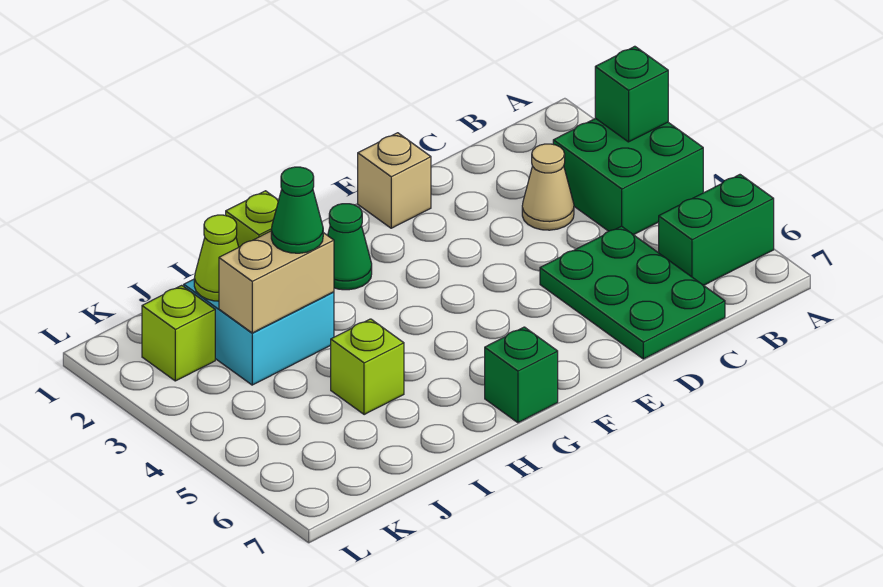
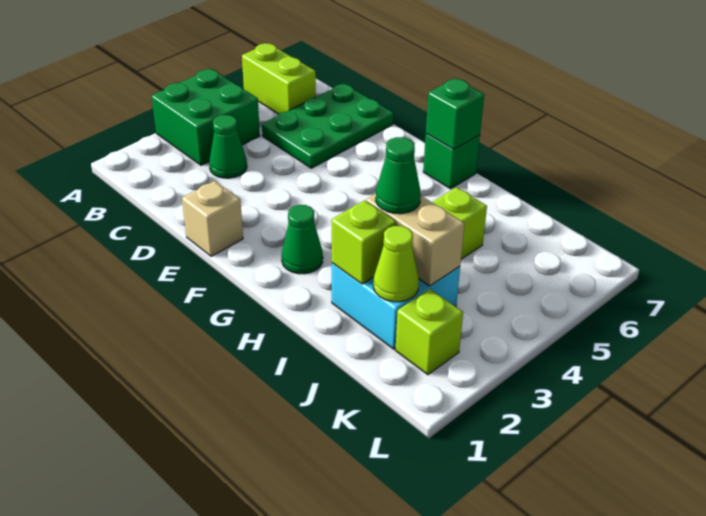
green 1x1 brick [595,46,668,142] -> green 1x1 brick moved to [426,78,484,150]
green 1x2 brick [659,175,774,285] -> lime 1x2 brick [242,43,316,114]
tan 1x1 cone [522,144,574,230] -> green 1x1 cone [209,115,247,178]

